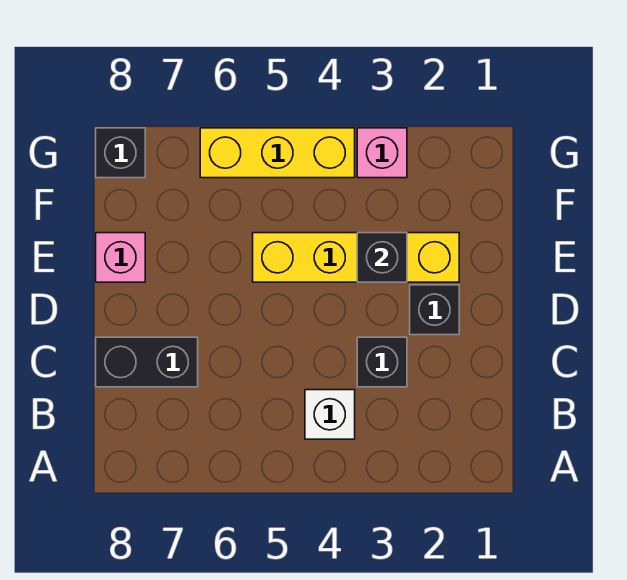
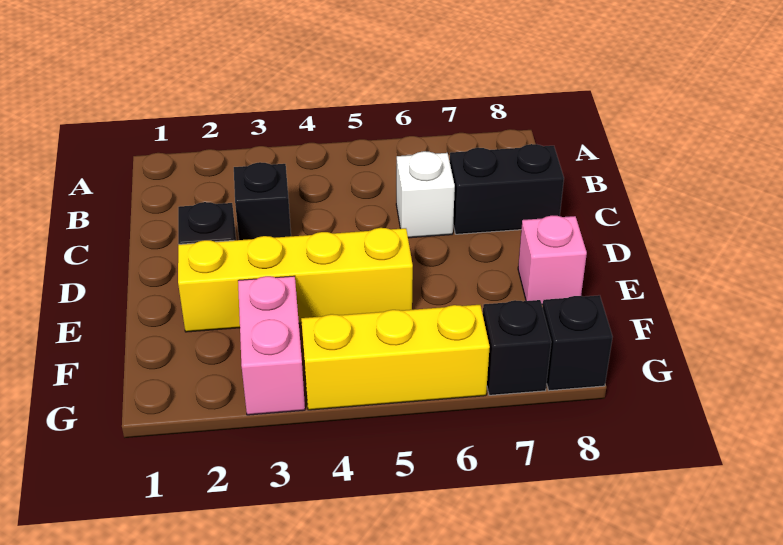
white 1x1 brick [305,390,355,439] -> white 1x1 brick moved to [396,151,455,238]
black 1x1 brick [357,233,407,282] -> black 1x1 brick moved to [483,300,551,395]
pink 1x1 brick [357,128,407,178] -> pink 1x2 brick [238,276,305,415]

